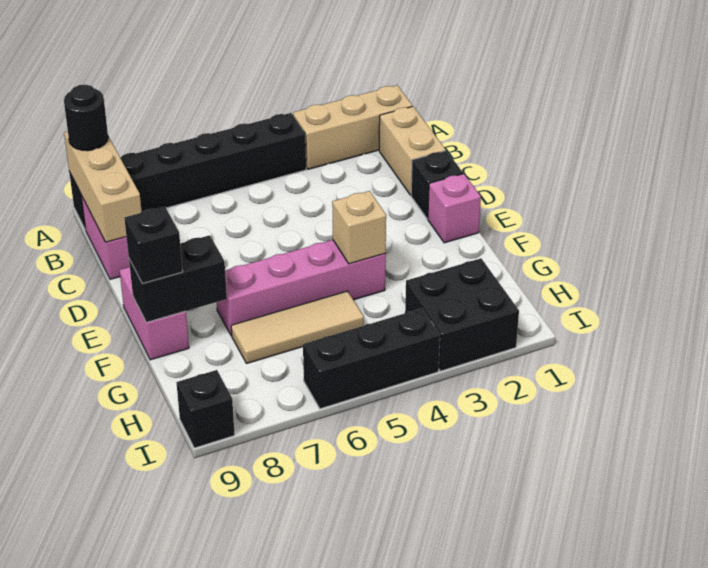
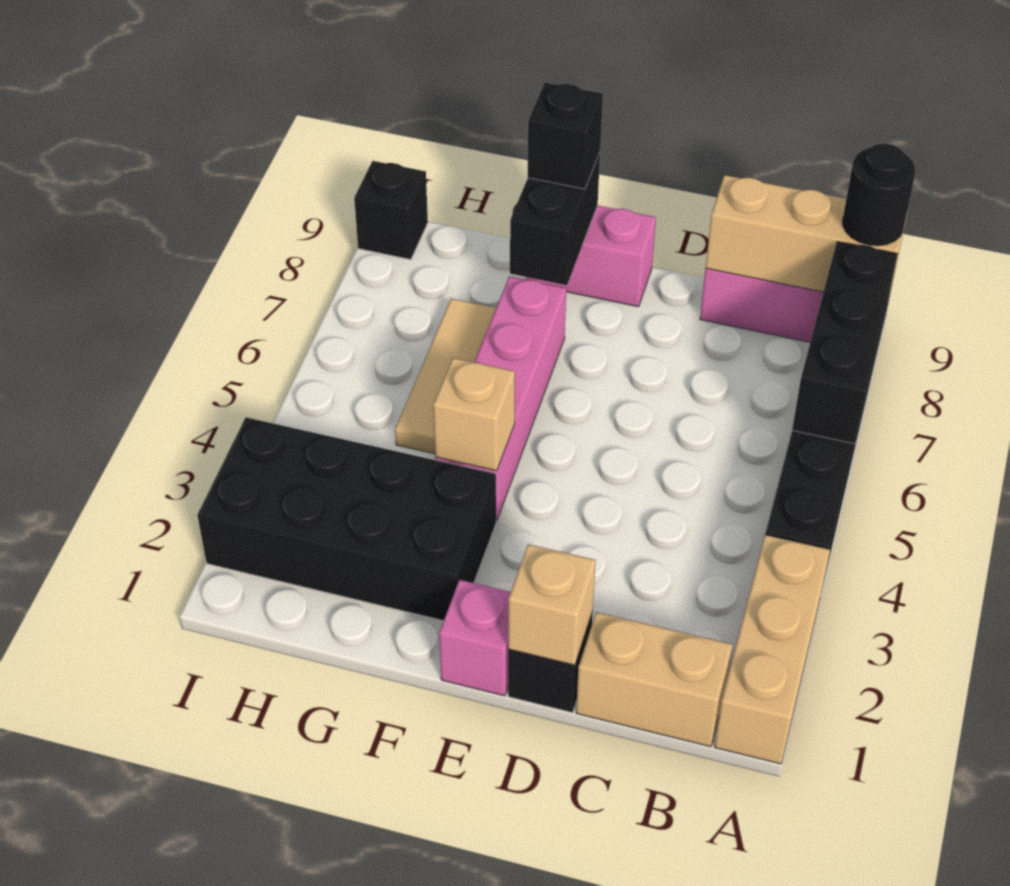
none -> tan 1x1 brick [508,544,596,665]
black 2x2 brick [405,259,519,371] -> black 2x4 brick [197,417,496,621]
black 1x3 brick [303,308,440,409] -> black 1x3 brick moved to [792,242,898,444]

